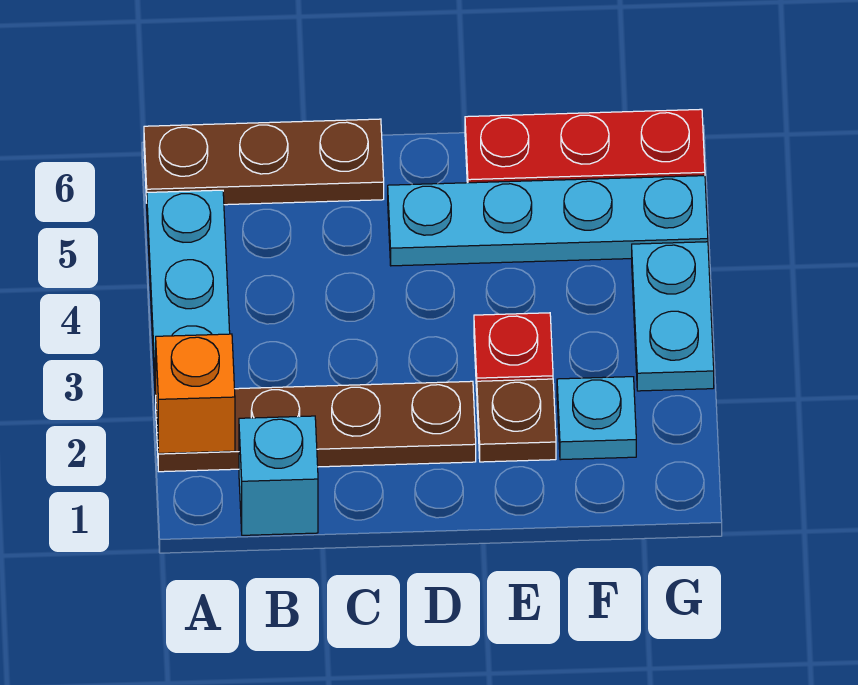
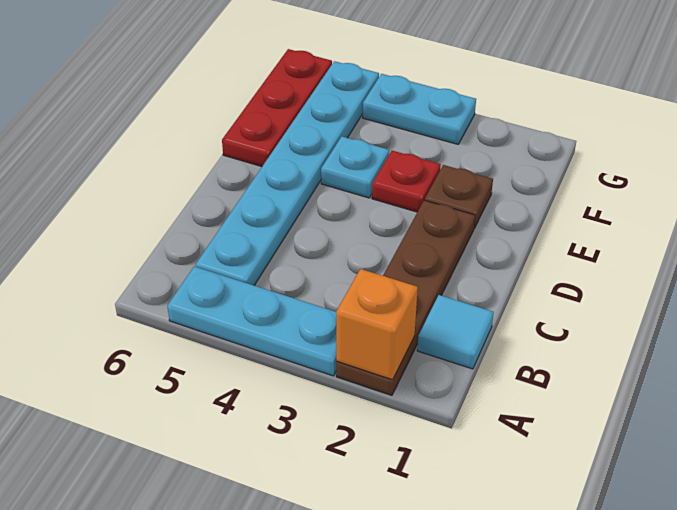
brown 1x3 plate [144,119,384,205] -> none
cyan 1x1 brick [239,416,318,535] -> cyan 1x1 tile [417,295,494,369]
cyan 1x4 plate [388,176,708,266] -> cyan 1x6 plate [195,61,379,285]
cyan 1x1 plate [557,377,636,460] -> cyan 1x1 plate moved to [321,136,389,198]

